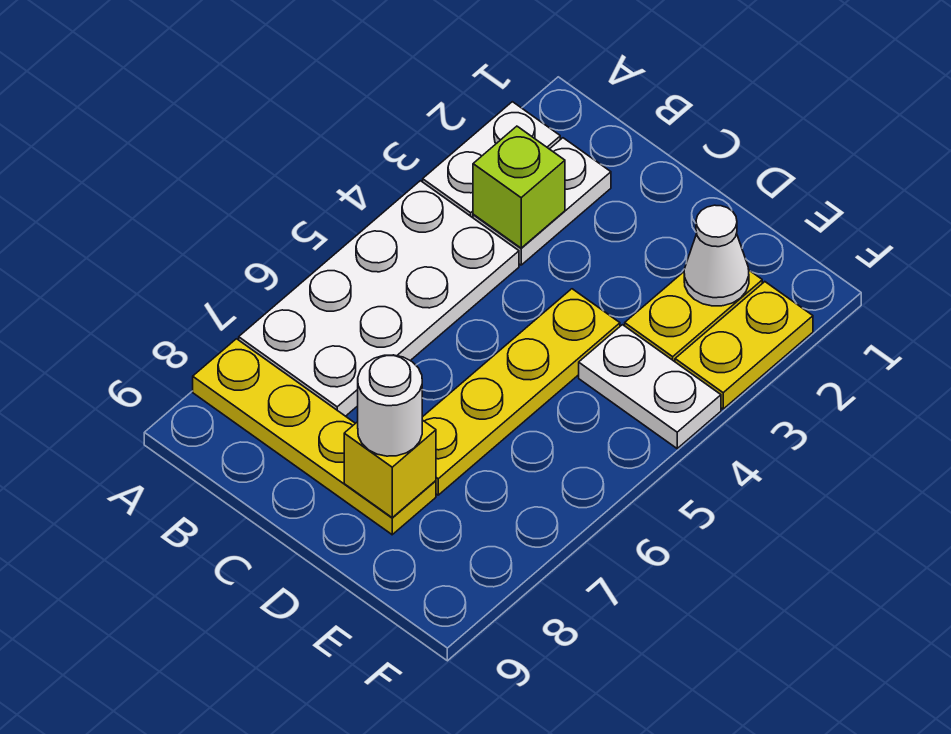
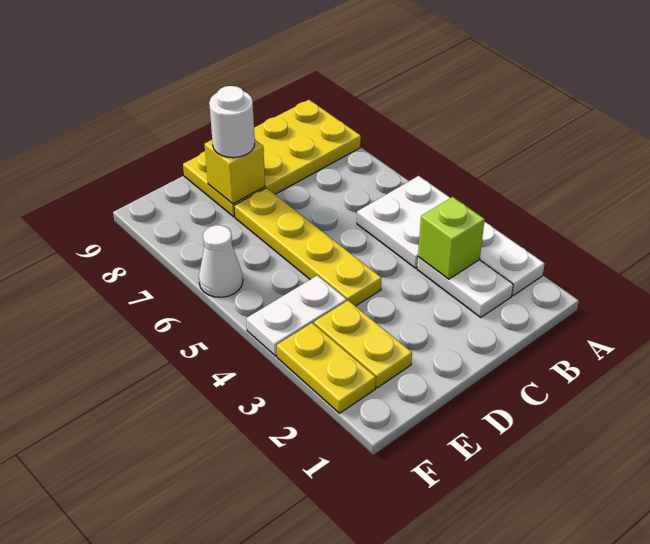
white 2x4 plate [239,181,519,416] -> white 2x2 plate [357,176,450,268]
yellow 1x4 plate [193,339,436,535] -> yellow 2x4 plate [183,100,361,217]
white 1x1 cone [684,205,749,306] -> white 1x1 cone moved to [199,225,243,297]

